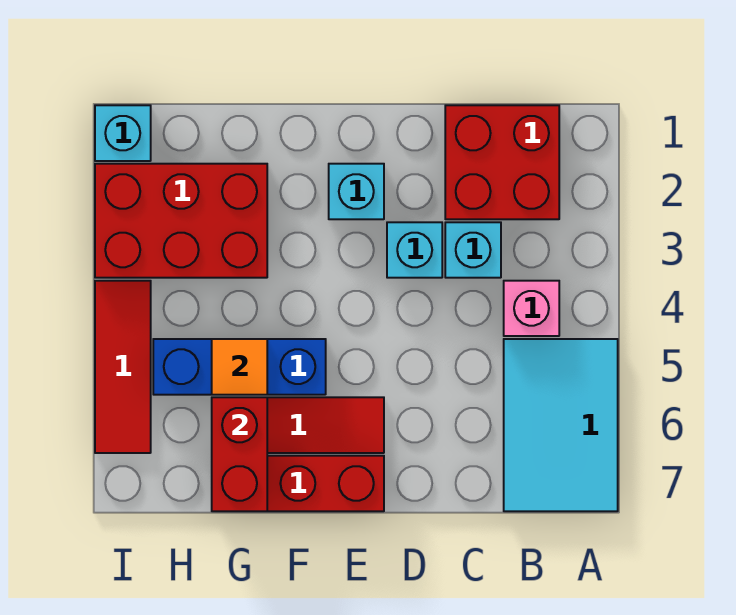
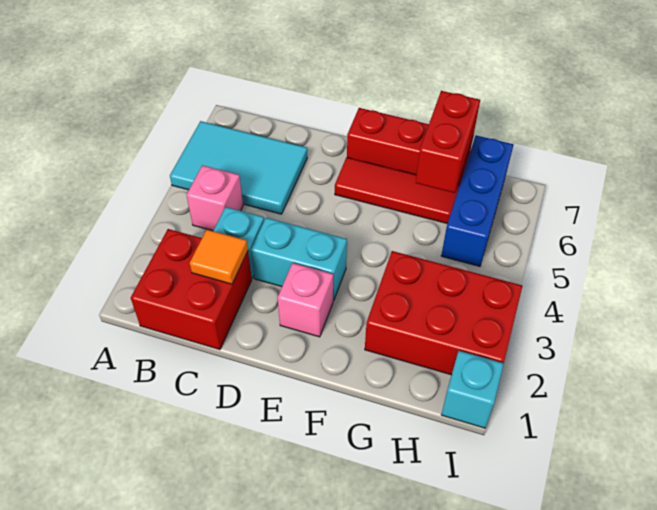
cyan 2x3 tile [504,339,618,511] -> cyan 2x3 tile turned to [170,121,307,214]
cyan 1x1 brick [387,222,442,278] -> cyan 1x2 brick [251,218,347,301]
cyan 1x1 brick [329,164,384,219] -> pink 1x1 brick [278,263,333,337]
blue 1x3 brick [153,339,326,395] -> blue 1x3 brick turned to [441,135,514,266]
orange 1x1 tile [212,339,267,395] -> orange 1x1 tile moved to [190,229,248,284]
red 1x3 tile [95,281,151,453] -> none

